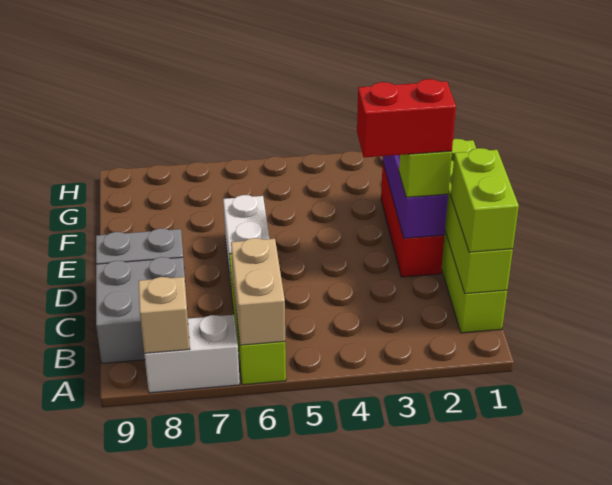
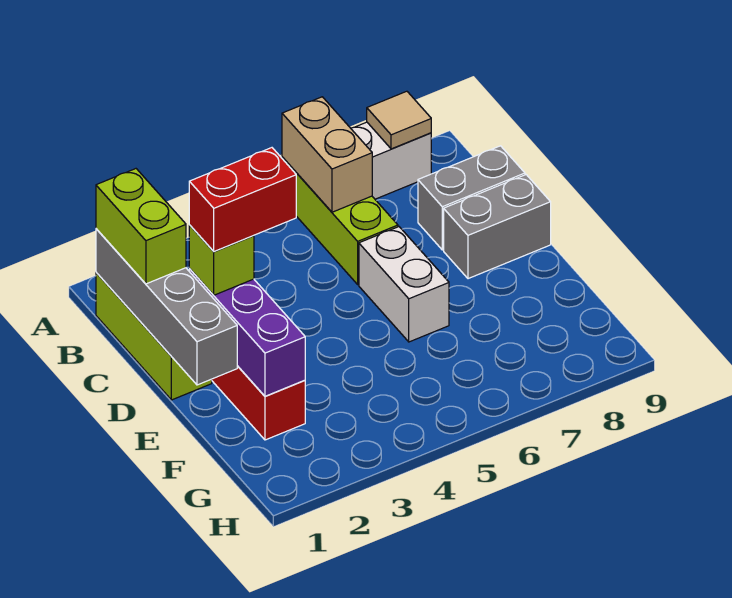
tan 1x1 brick [139,277,190,353] -> tan 1x1 tile [367,91,431,149]
lime 1x4 brick [445,139,513,294] -> grey 1x4 brick [96,229,237,385]
grey 2x2 brick [96,257,188,363] -> grey 1x2 brick [418,146,525,250]

